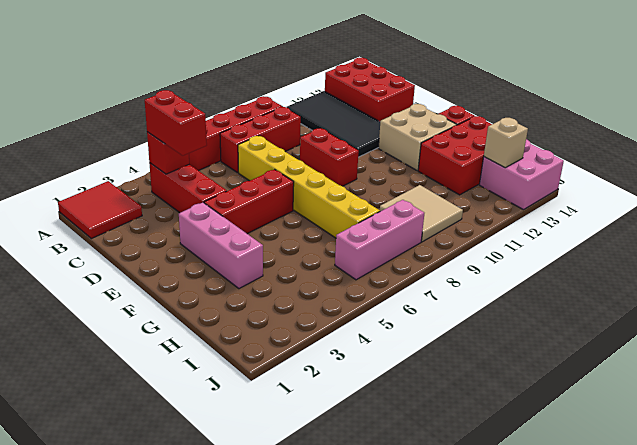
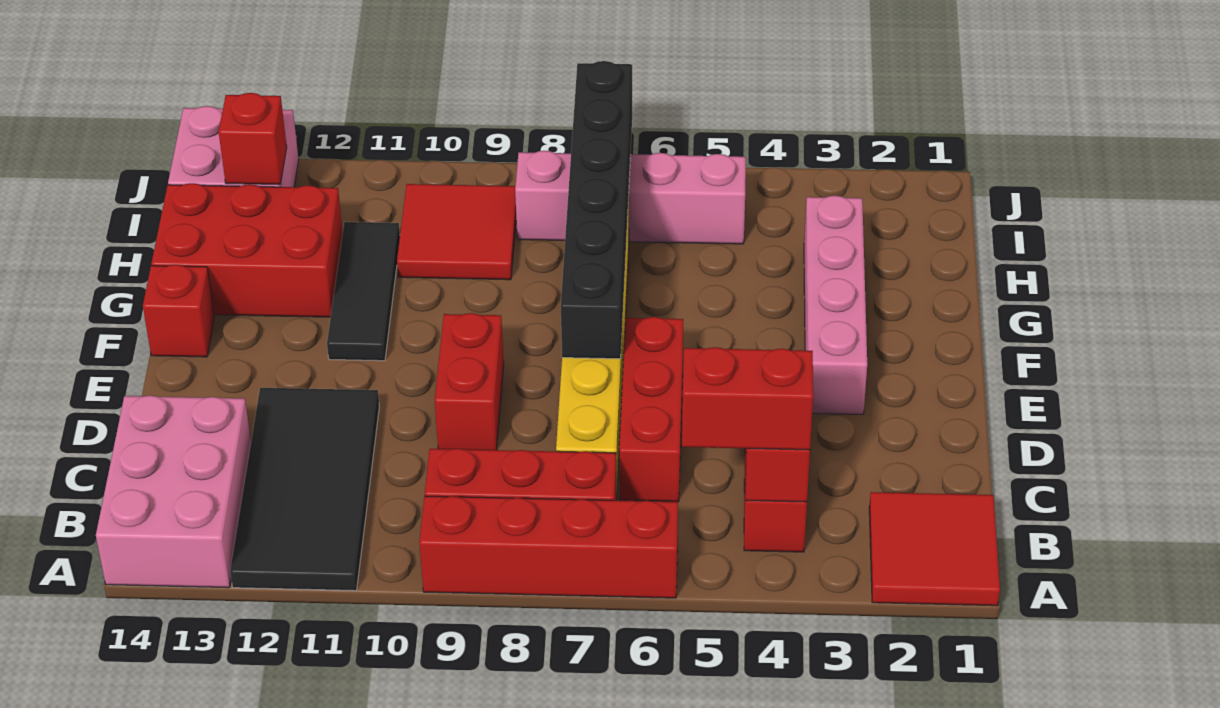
red 2x3 brick [325,58,415,122] -> pink 2x3 brick [96,395,251,588]
red 1x2 brick [145,90,207,156] -> red 1x2 brick turned to [682,347,813,450]
pink 1x3 brick [179,203,263,289] -> pink 1x4 brick [804,196,867,414]
red 1x3 brick [204,169,294,234] -> red 1x3 brick turned to [619,317,683,502]
none -> black 1x6 brick [561,61,632,359]
tan 2x2 brick [378,104,457,171] -> none
none -> black 1x3 tile [327,222,400,361]
tan 2x2 tile [380,185,463,242] -> red 2x2 tile [397,184,516,280]
pink 1x3 brick [335,200,424,280] -> pink 1x4 brick [515,151,746,244]
tan 1x1 brick [484,118,528,168] -> red 1x1 brick [219,93,287,185]

